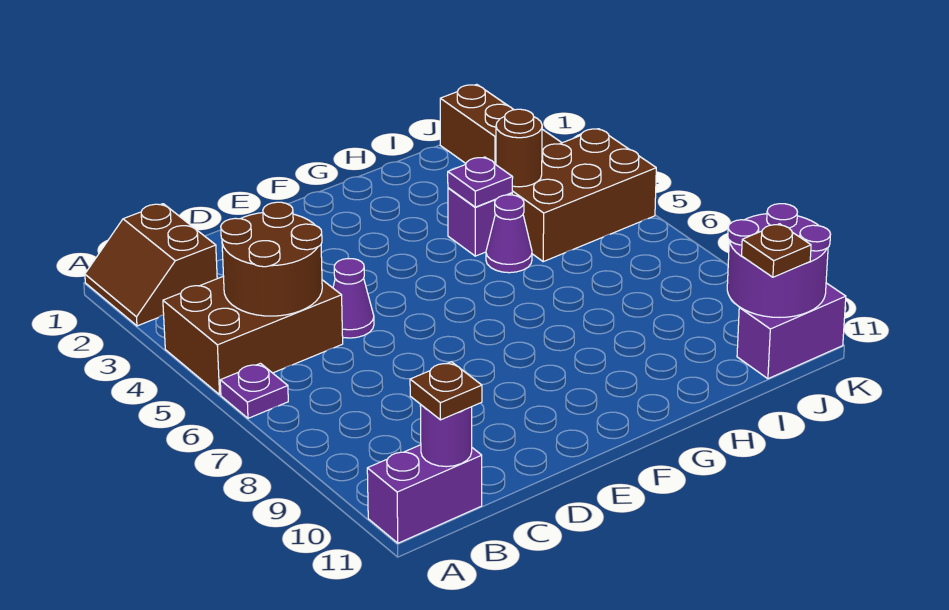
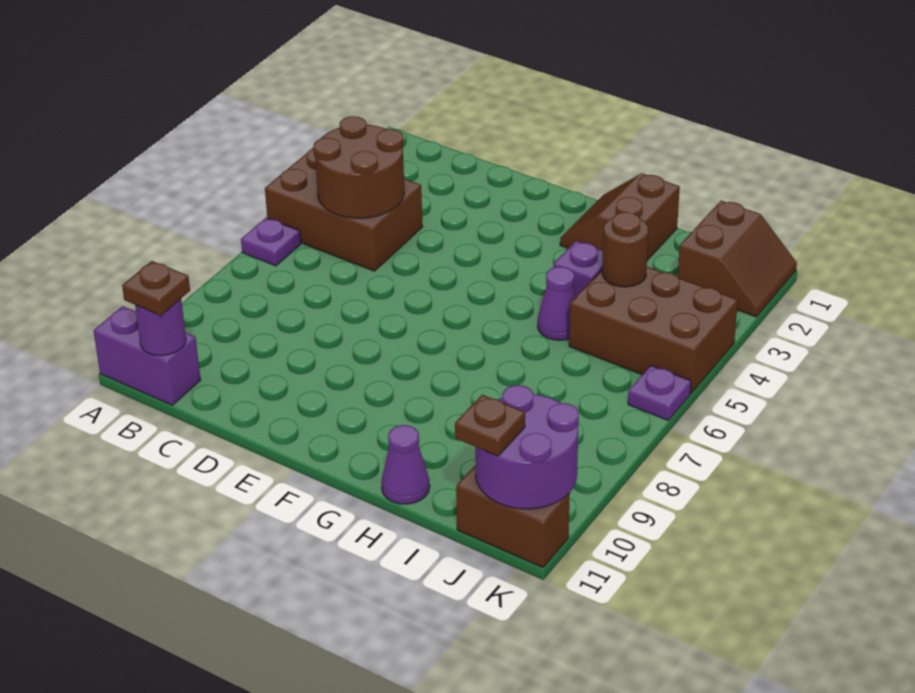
brown 2x2 slope [85,204,217,326] -> brown 2x2 slope moved to [560,173,680,260]
purple 1x1 cone [333,259,374,338] -> purple 1x1 cone moved to [381,425,430,504]
purple 1x1 plate [448,157,513,207] -> purple 1x1 plate moved to [628,366,691,420]
purple 1x2 brick [737,283,846,379] -> brown 1x2 brick [456,465,570,568]

